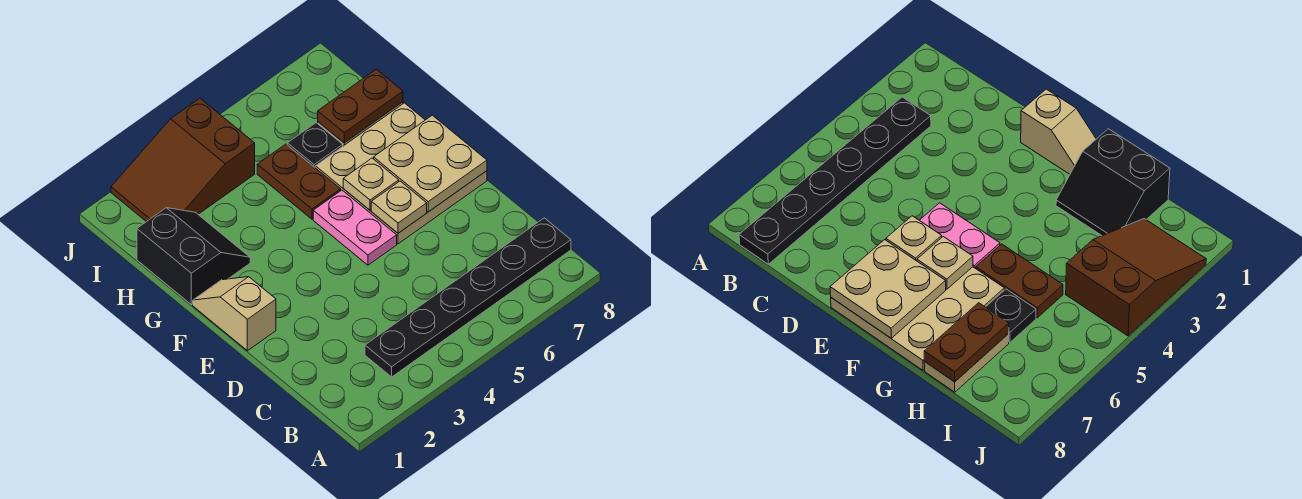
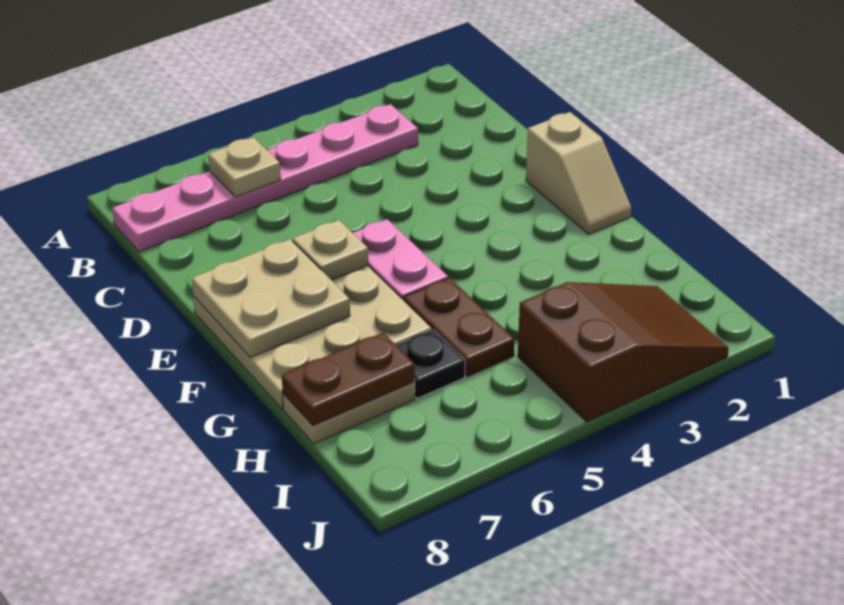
black 1x6 plate [365,218,571,377] -> pink 1x6 plate [112,104,418,252]
tan 1x1 plate [343,158,399,210] -> tan 1x1 plate moved to [208,137,281,197]
black 2x2 slope [137,208,250,305] -> none

